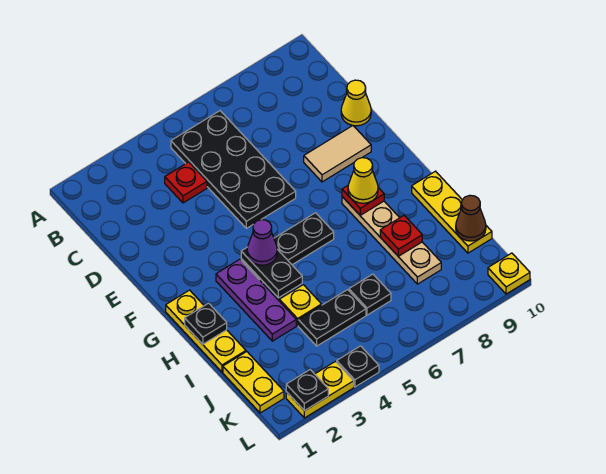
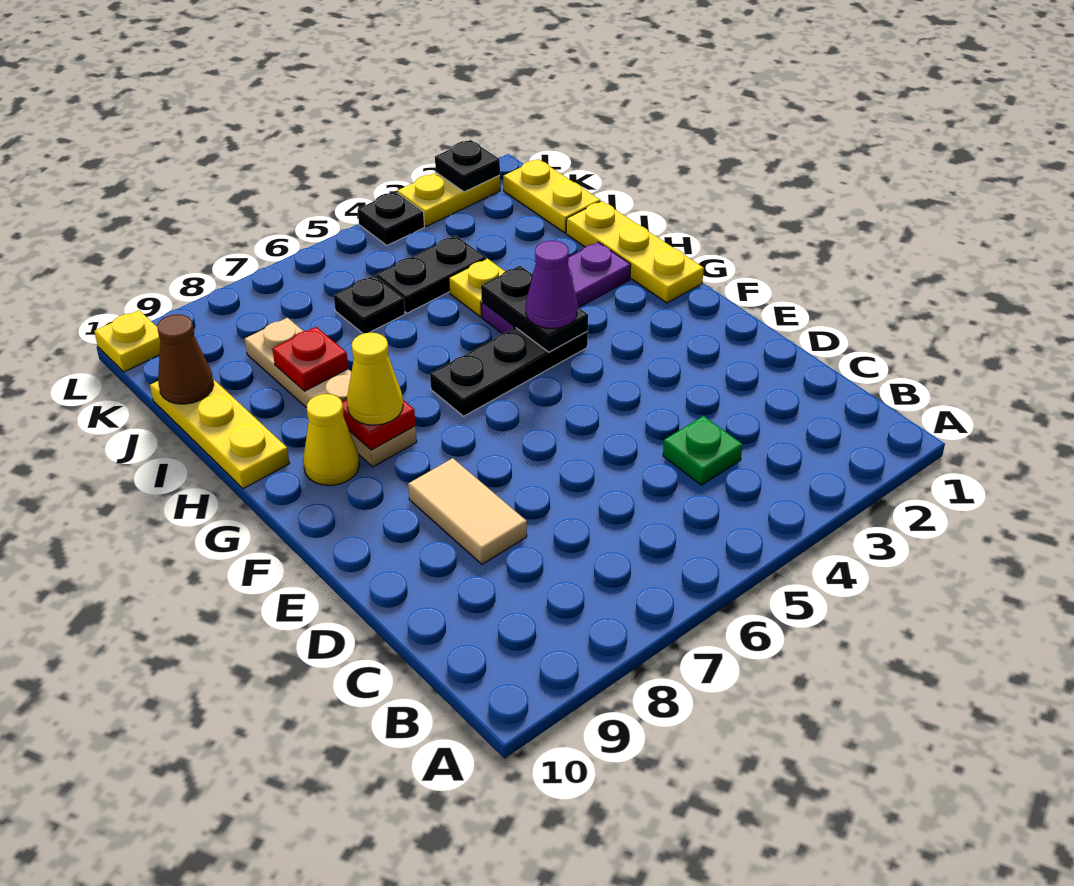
black 2x4 plate [171,111,296,228] -> none
red 1x1 plate [165,162,207,203] -> green 1x1 plate [663,416,743,485]
yellow 1x1 cone [341,80,371,126] -> yellow 1x1 cone moved to [303,394,360,485]
tan 1x2 tile [304,126,371,182] -> tan 1x2 tile turned to [408,458,527,564]
purple 1x3 plate [216,259,296,341] -> purple 1x3 plate turned to [482,242,631,334]
black 1x1 plate [185,303,227,344] -> none

